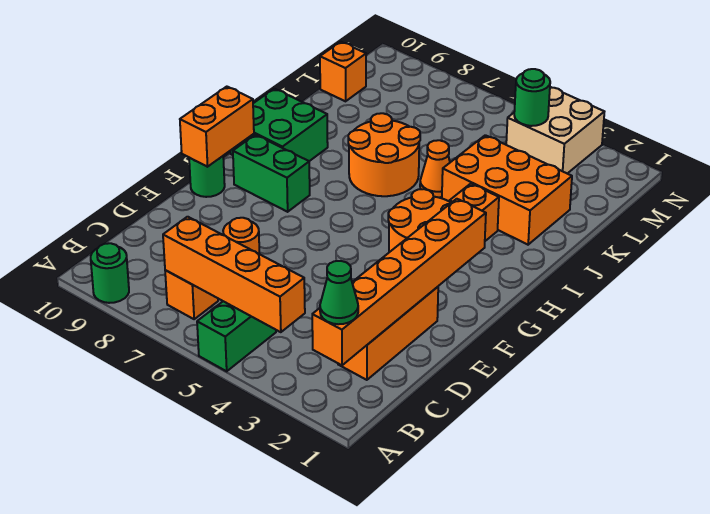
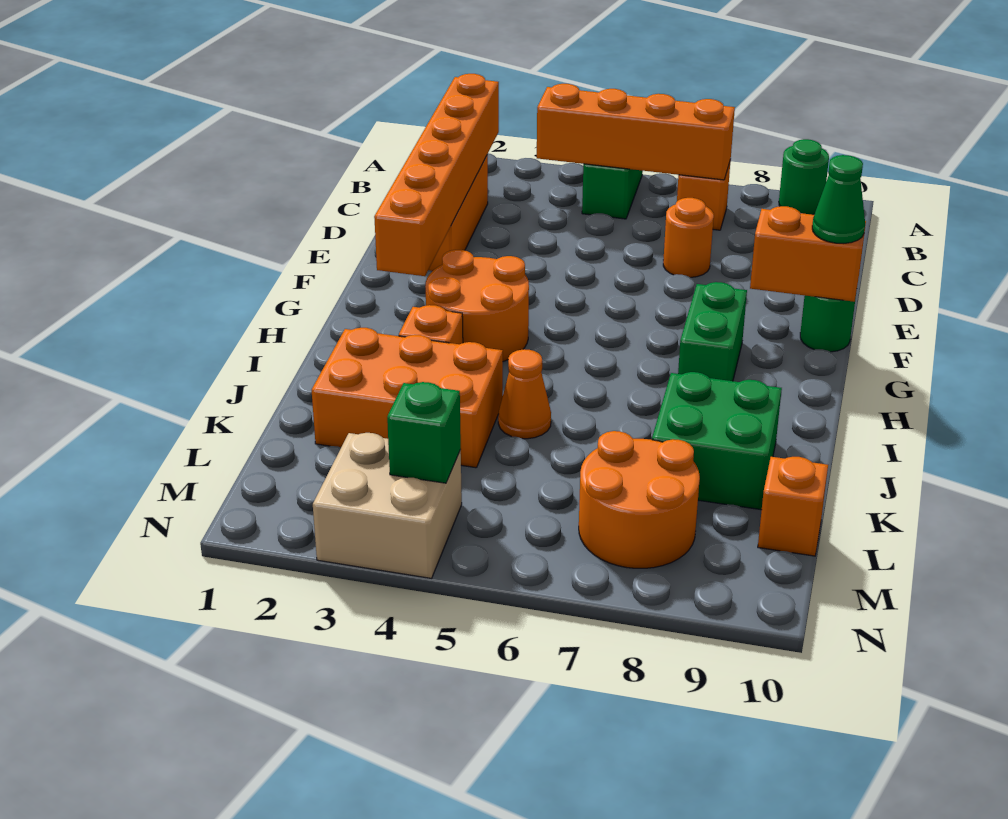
green 1x1 cone [320,261,358,324] -> green 1x1 cone moved to [812,155,865,243]
orange 1x2 brick [180,87,254,167] -> orange 1x2 brick turned to [750,206,866,302]
green 1x2 brick [233,135,310,212] -> green 1x2 brick turned to [678,282,747,381]
green 2x2 brick [230,89,328,161] -> green 2x2 brick moved to [652,372,782,510]
orange 2x2 round brick [348,113,420,196] -> orange 2x2 round brick moved to [579,431,700,568]
green 1x1 round brick [514,69,550,126] -> green 1x1 brick [387,382,461,483]

